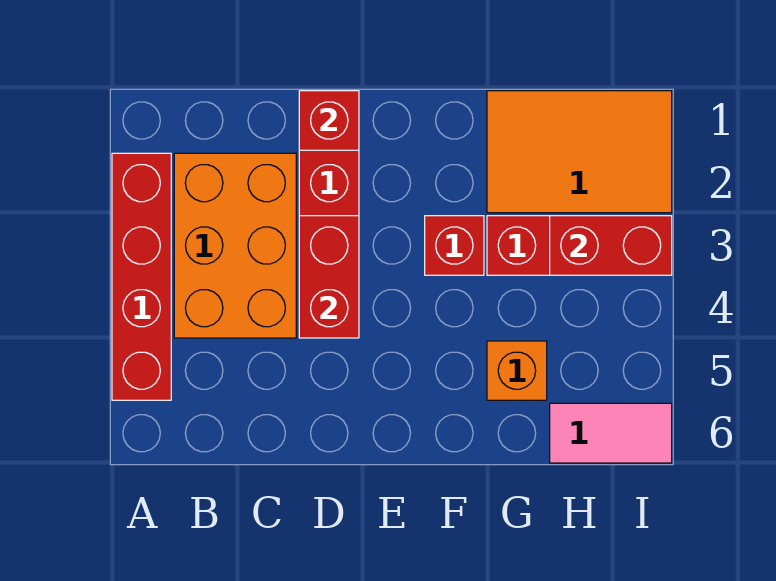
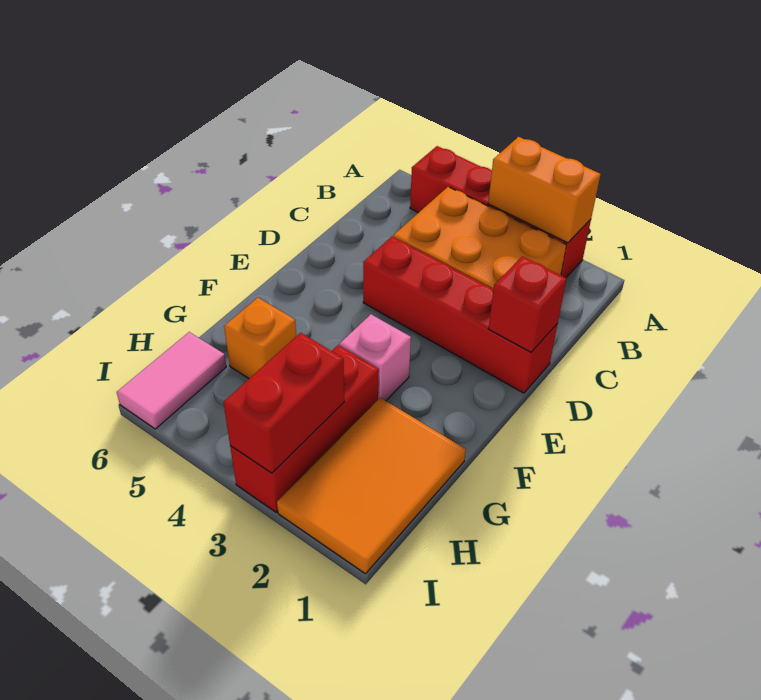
none -> orange 1x2 brick [488,137,601,243]
red 1x2 brick [299,216,359,338] -> none
red 1x1 brick [425,216,484,275] -> pink 1x1 brick [340,314,411,401]

